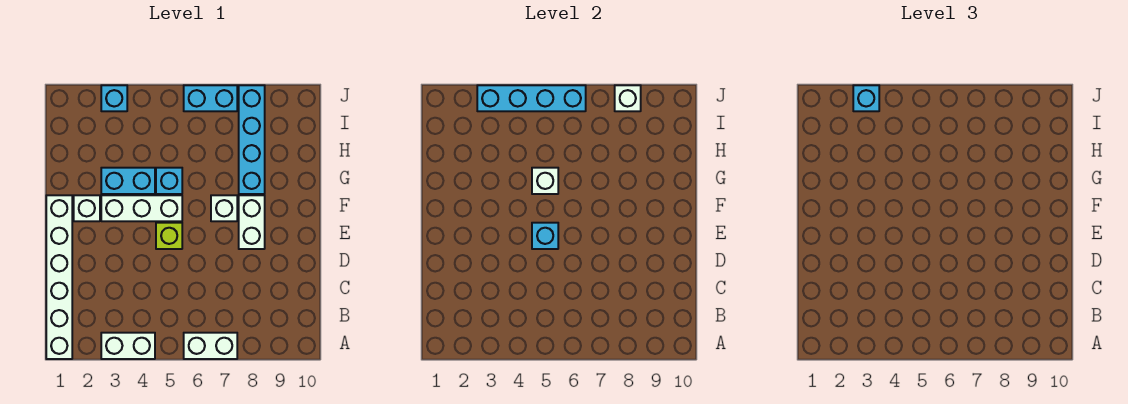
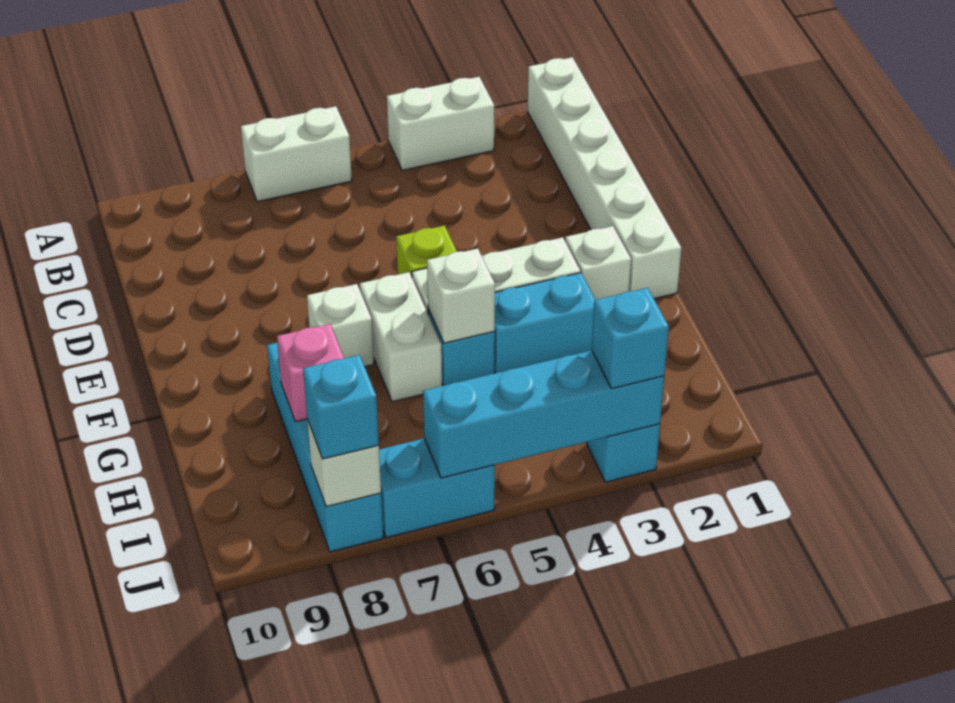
cyan 1x1 brick [532,223,558,249] -> cyan 1x1 brick moved to [303,355,379,459]
white 1x2 brick [239,195,265,249] -> white 1x2 brick moved to [360,272,442,402]
none -> pink 1x1 brick [277,324,344,422]

